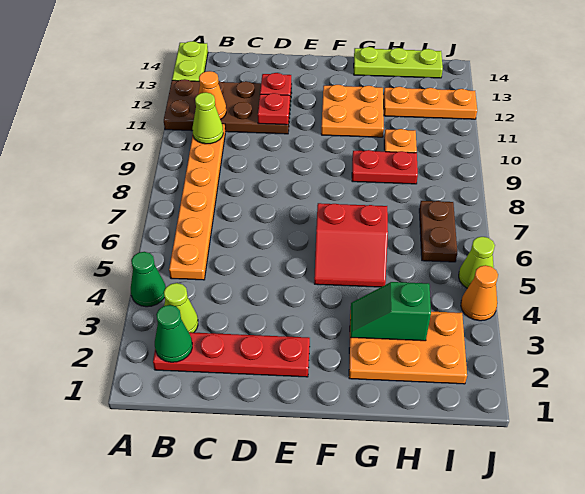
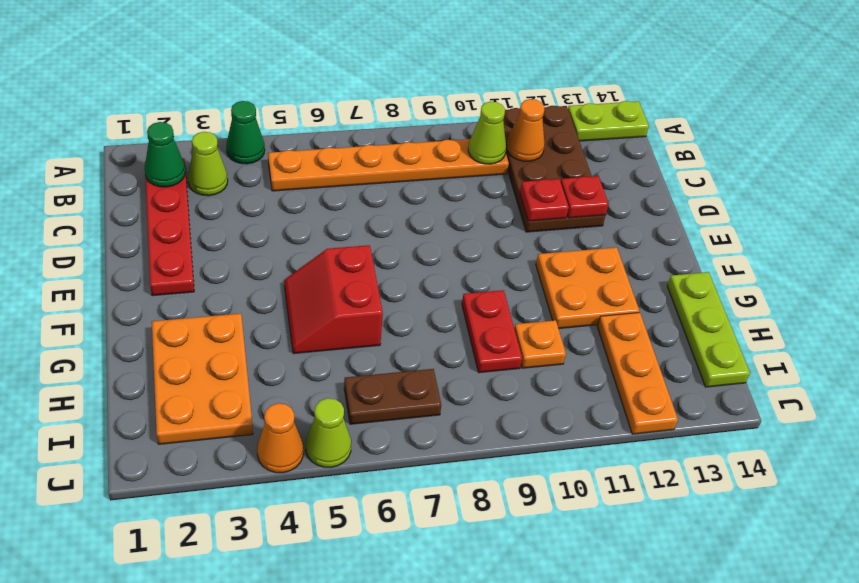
green 1x2 slope [350,282,431,341] -> none

